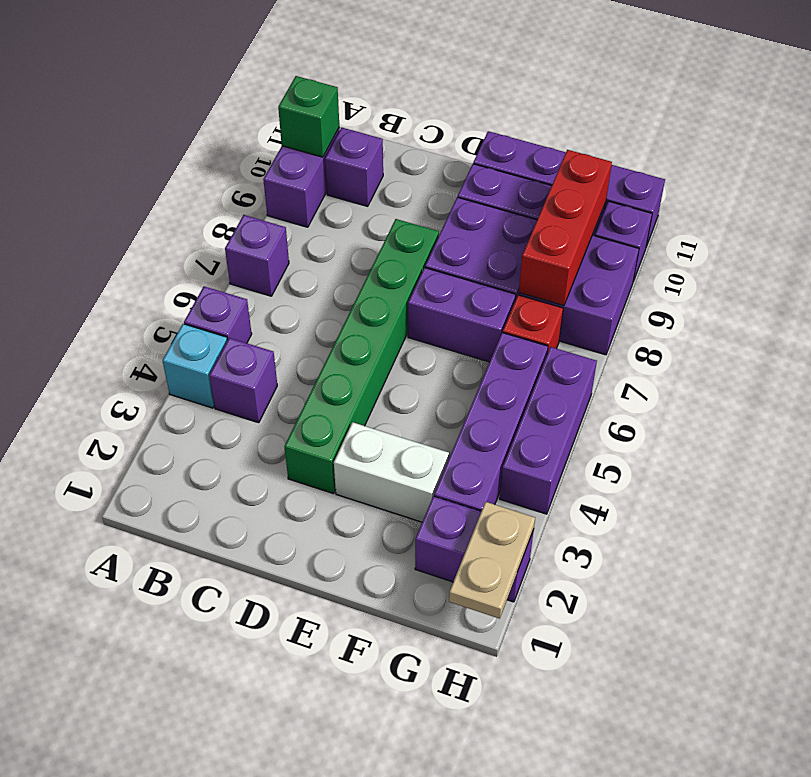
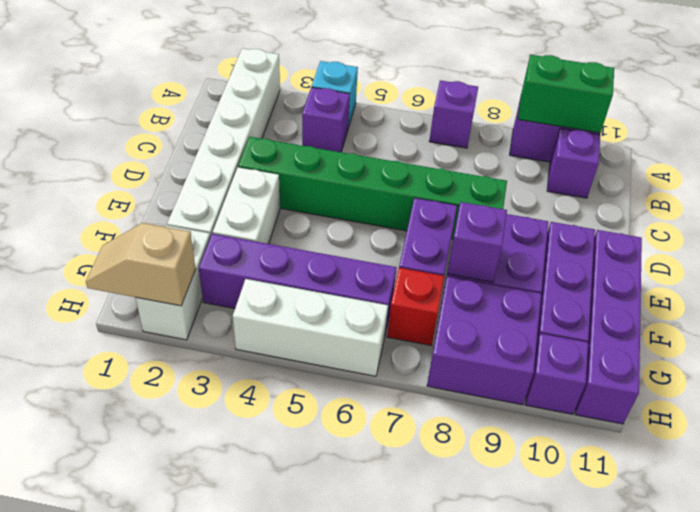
none -> white 1x6 brick [167,48,280,237]
purple 1x1 brick [184,286,252,343] -> purple 1x1 brick moved to [447,202,507,282]
green 1x1 brick [278,76,339,157] -> green 1x2 brick [518,55,614,133]
purple 1x2 brick [415,496,534,602] -> white 1x2 brick [136,225,210,340]
red 1x3 brick [519,150,612,306] -> none
tan 1x2 plate [449,502,535,619] -> tan 1x2 slope [86,223,196,306]
purple 1x3 brick [500,347,597,514] -> white 1x3 brick [233,279,388,376]

